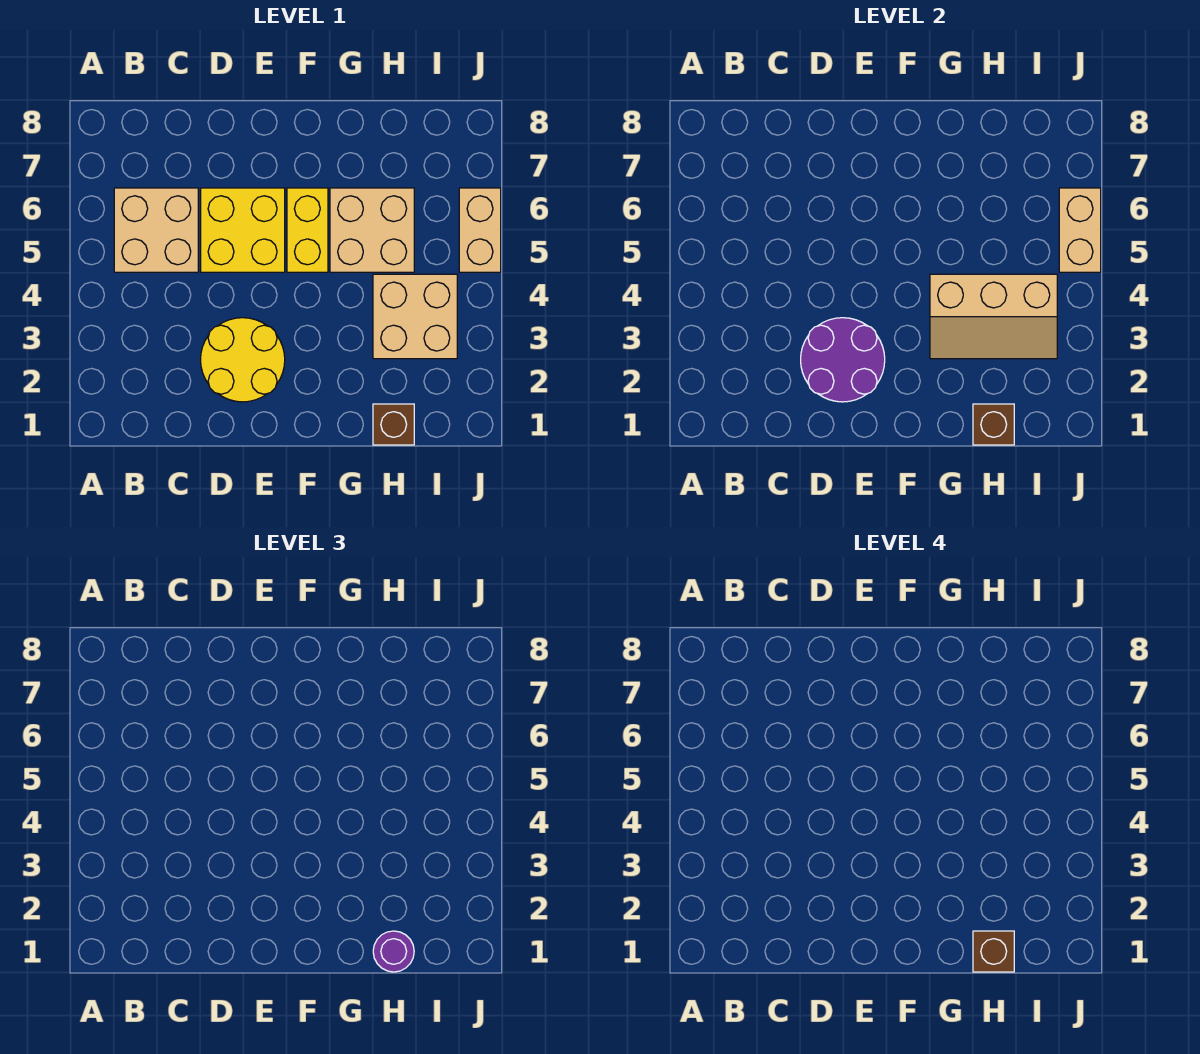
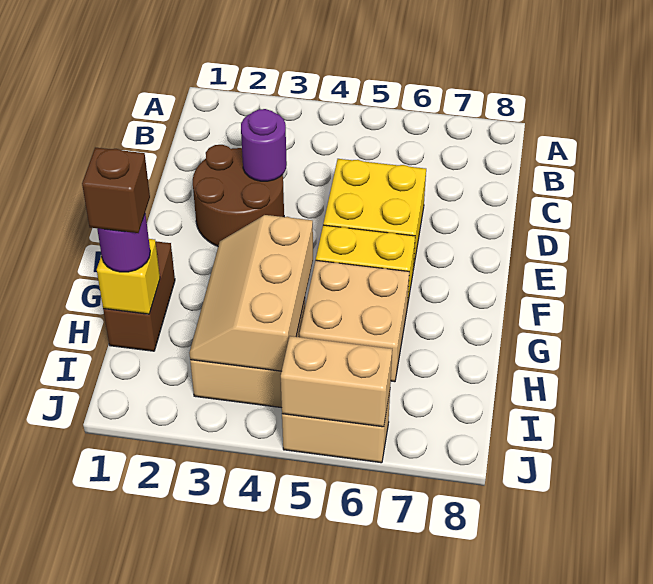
tan 2x2 brick [114,188,198,272] -> none
yellow 2x2 round brick [201,318,285,402] -> brown 2x2 round brick [193,145,284,246]
purple 2x2 round brick [801,318,885,402] -> purple 1x1 round brick [241,109,287,181]
brown 1x1 brick [373,404,414,445] -> brown 1x2 brick [103,241,175,351]
brown 1x1 brick [973,404,1014,445] -> yellow 1x1 brick [97,239,160,314]

